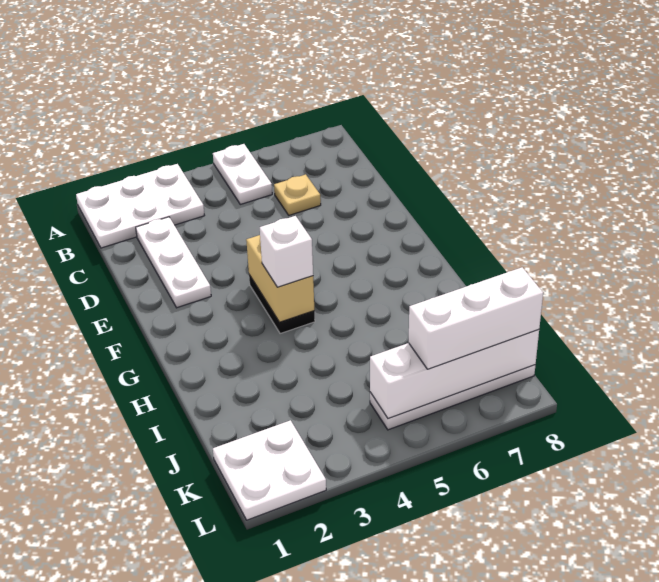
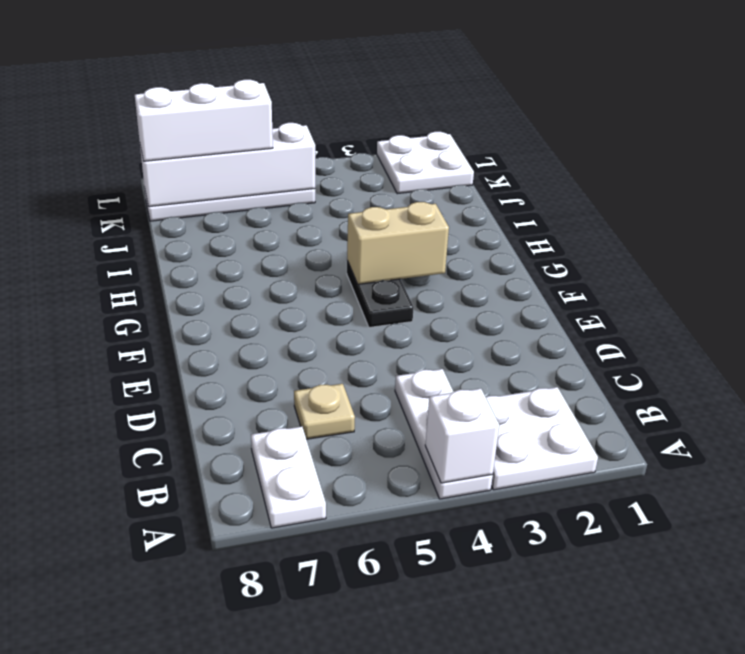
white 2x3 plate [76,164,204,248] -> white 2x2 plate [486,387,598,490]
white 1x2 plate [213,144,272,204] -> white 1x2 plate moved to [251,427,326,528]
white 1x3 plate [136,217,211,308] -> white 1x3 plate moved to [395,369,493,499]
tan 1x2 brick [246,235,314,322] -> tan 1x2 brick turned to [347,202,449,284]
white 1x1 brick [260,216,313,287] -> white 1x1 brick moved to [425,389,499,483]

